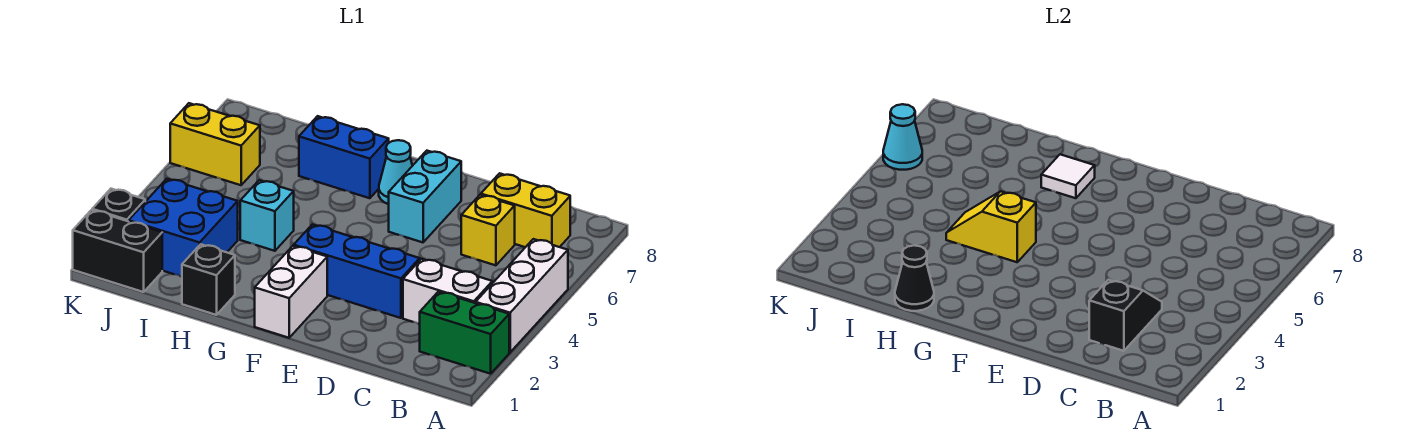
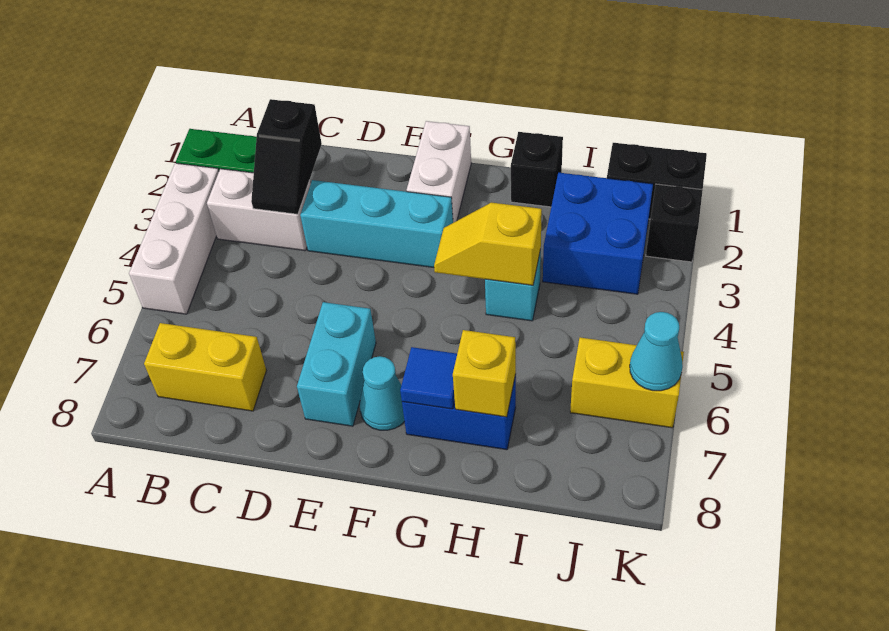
yellow 1x1 brick [461,195,515,265] -> yellow 1x1 brick moved to [453,330,516,417]
blue 1x3 brick [294,224,420,318] -> cyan 1x3 brick [300,180,453,267]
yellow 1x2 slope [946,191,1036,262] -> yellow 1x2 slope turned to [434,202,542,285]
white 1x1 tile [1041,154,1095,198] -> blue 1x1 tile [400,347,457,409]
black 1x1 cone [895,245,934,311] -> none

